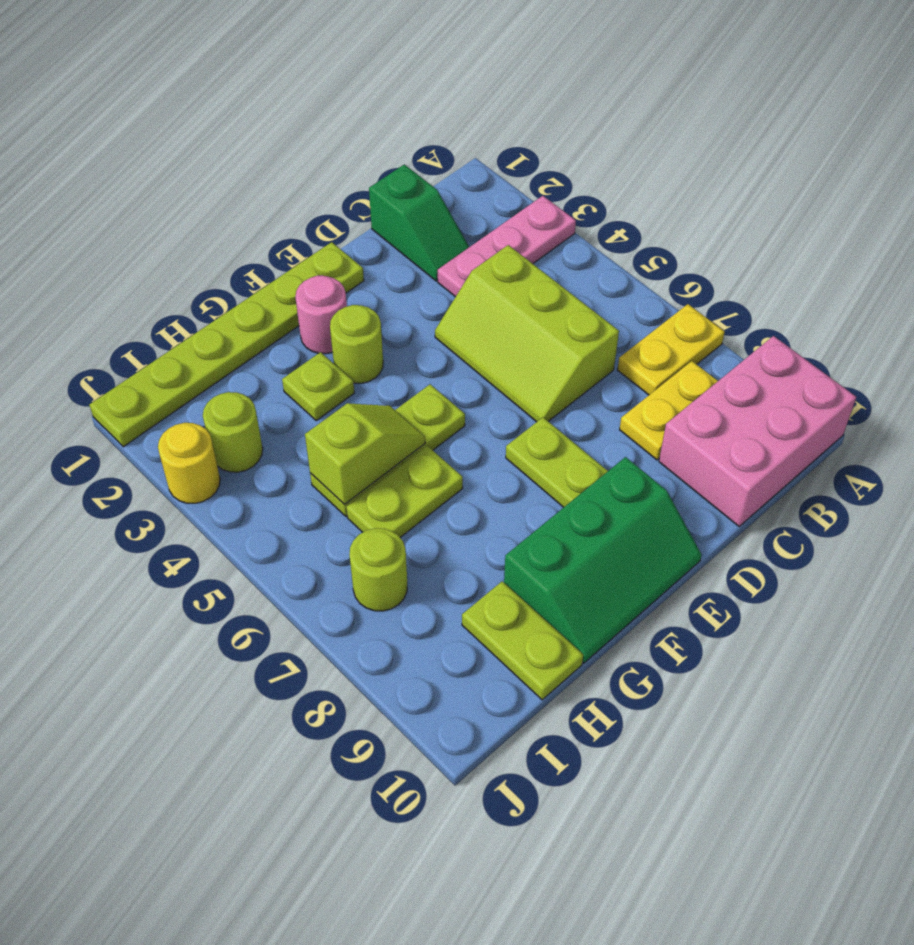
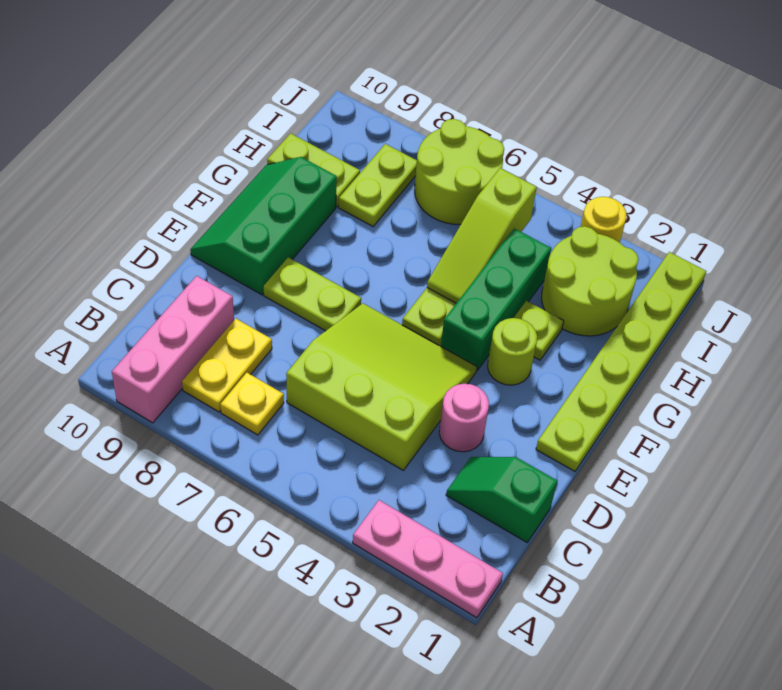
pink 1x3 plate [438,196,576,297] -> pink 1x3 plate turned to [353,500,503,618]
yellow 1x2 plate [617,304,725,395] -> yellow 1x1 plate [220,373,284,435]
pink 2x3 brick [659,336,856,526] -> pink 1x3 brick [112,276,234,423]
lime 2x3 slope [435,245,619,422] -> lime 3x3 slope [286,303,477,470]
pink 1x1 round brick [295,275,347,354] -> pink 1x1 round brick moved to [439,384,489,452]
none -> green 1x3 brick [441,229,551,370]
lime 1x2 slope [305,403,425,504] -> lime 1x3 slope [427,168,537,303]
lime 1x2 plate [346,446,463,537] -> lime 1x2 plate moved to [339,144,417,226]
lime 1x1 round brick [203,392,263,472] -> lime 2x2 round brick [542,226,639,336]
lime 1x1 round brick [349,528,407,611] -> lime 2x2 round brick [415,119,504,224]

